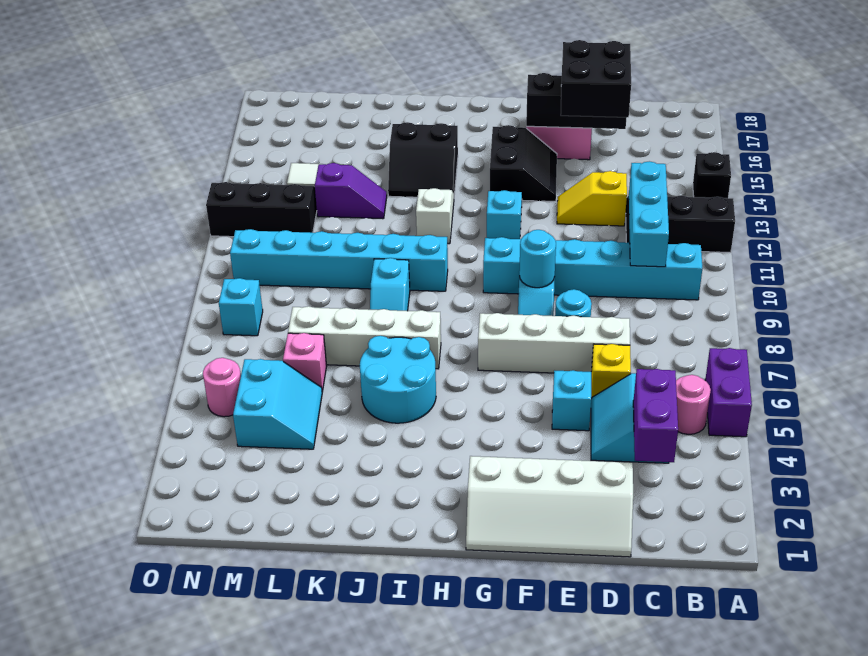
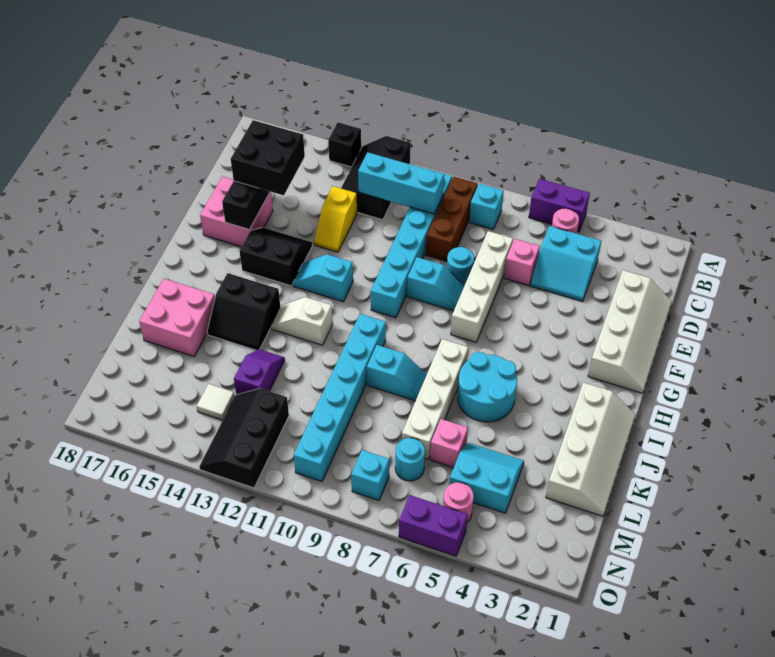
none -> brown 1x3 brick [426,176,478,261]
purple 1x2 brick [633,369,678,462] -> purple 1x2 brick moved to [399,495,468,556]
yellow 1x1 brick [591,344,631,398] -> pink 1x1 brick [504,239,540,286]
cyan 1x1 brick [552,370,591,431] -> cyan 1x1 brick moved to [469,184,503,229]
cyan 1x1 round brick [519,230,556,288] -> cyan 1x1 round brick moved to [395,438,425,481]
none -> white 2x4 slope [546,382,636,516]
black 2x2 slope [388,122,458,197] -> black 2x2 slope turned to [207,273,280,350]
none -> pink 2x2 brick [139,279,215,356]

